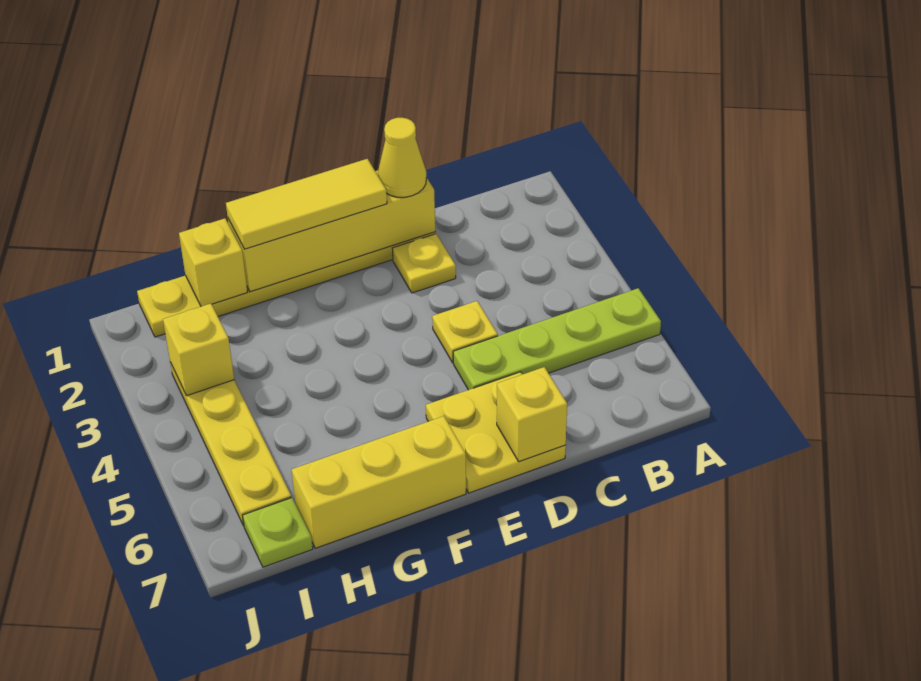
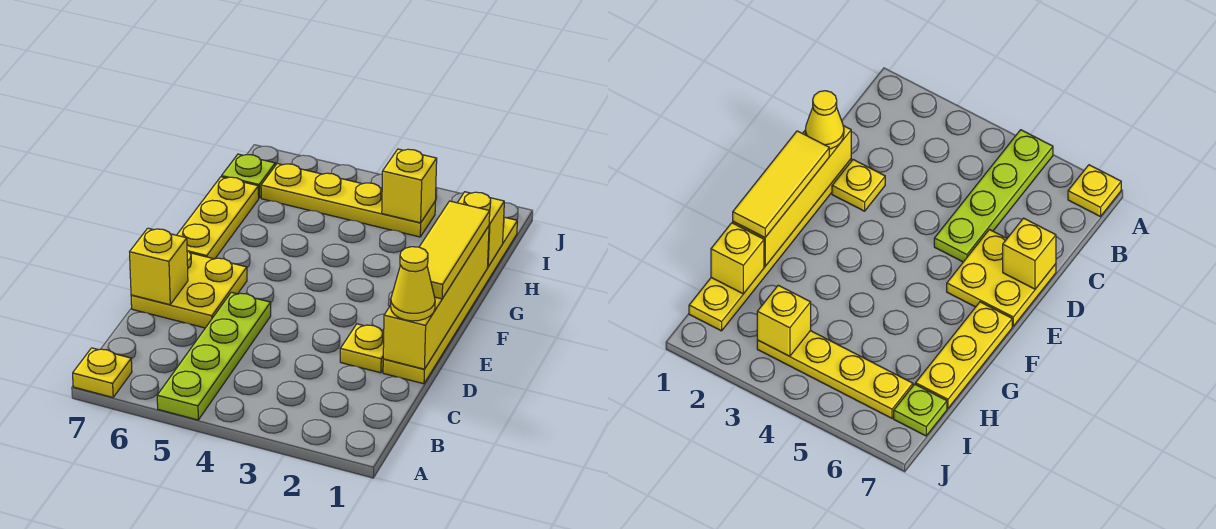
yellow 1x1 plate [432,301,498,363] -> yellow 1x1 plate moved to [73,348,132,397]
yellow 1x3 brick [292,416,466,548] -> yellow 1x3 plate [177,177,259,259]

